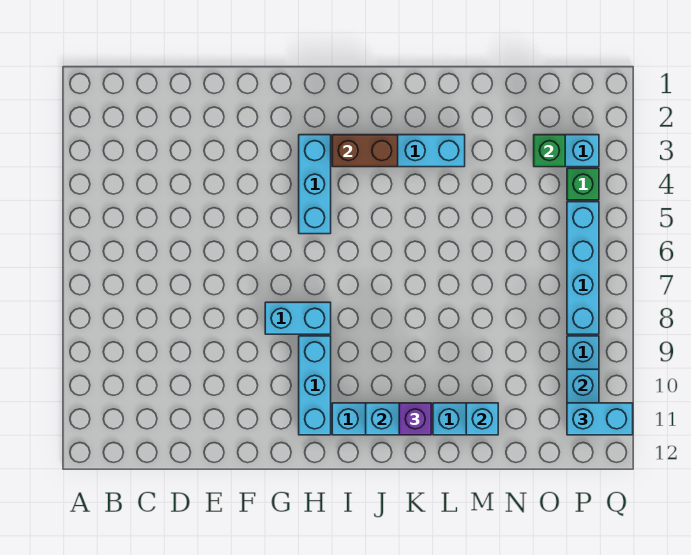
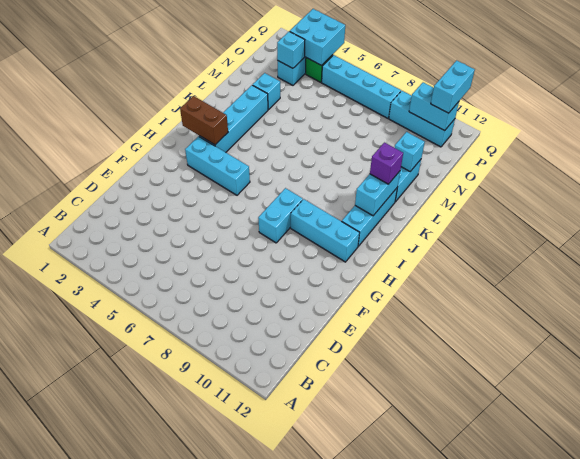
brown 1x2 brick [332,135,398,167] -> brown 1x2 brick turned to [180,96,228,145]
none -> cyan 1x1 brick [253,73,280,110]
green 1x1 brick [534,135,565,167] -> cyan 1x1 brick [277,31,305,68]
none -> cyan 2x2 brick [290,9,345,65]

